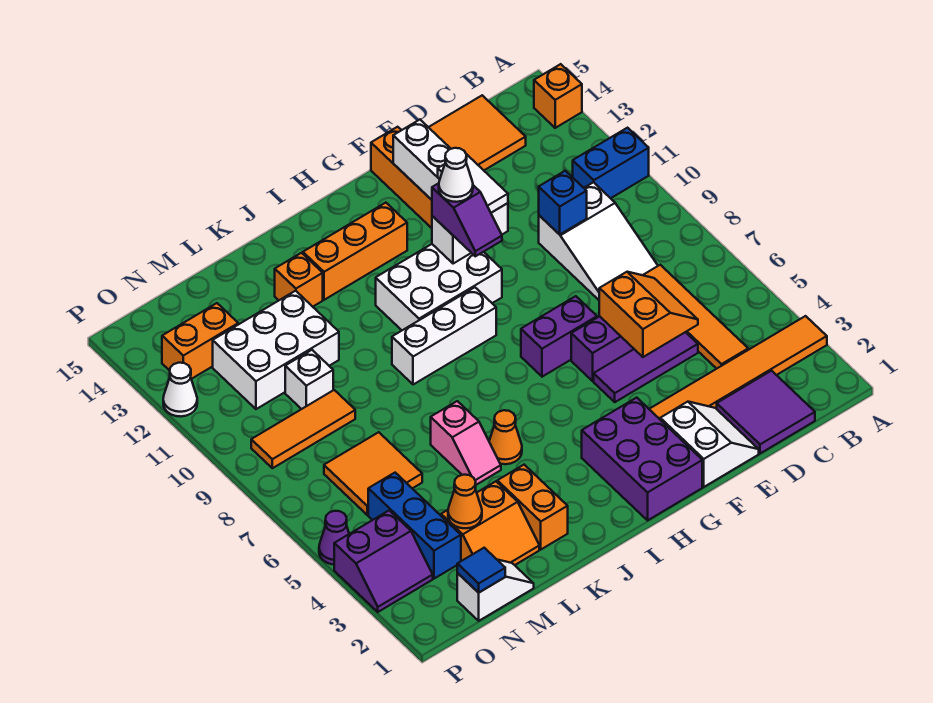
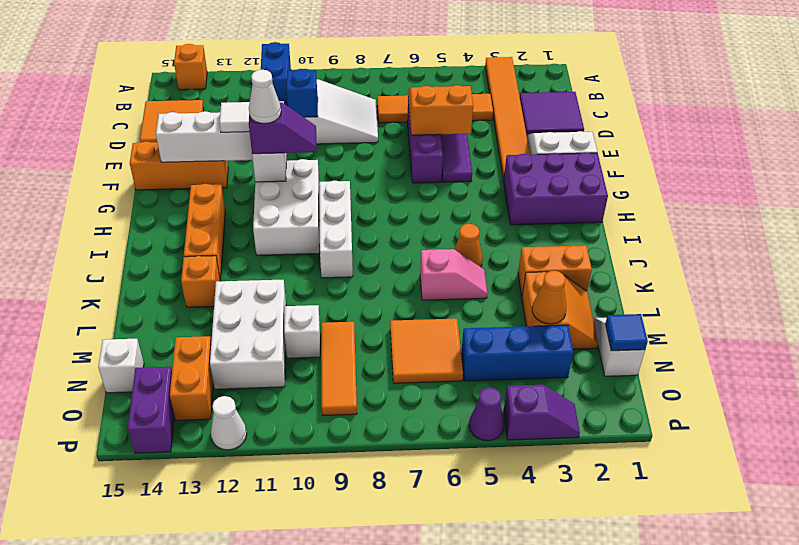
purple 1x2 brick [521,296,597,377] -> purple 1x2 brick moved to [128,367,174,453]
none -> white 1x1 brick [98,339,144,393]
purple 2x2 slope [334,510,433,612] -> purple 1x2 slope [504,385,580,440]

